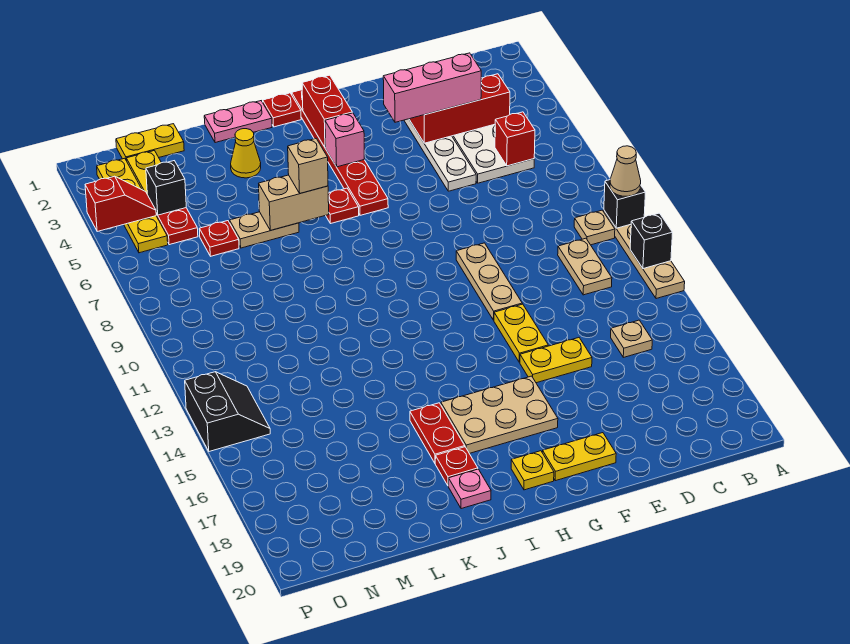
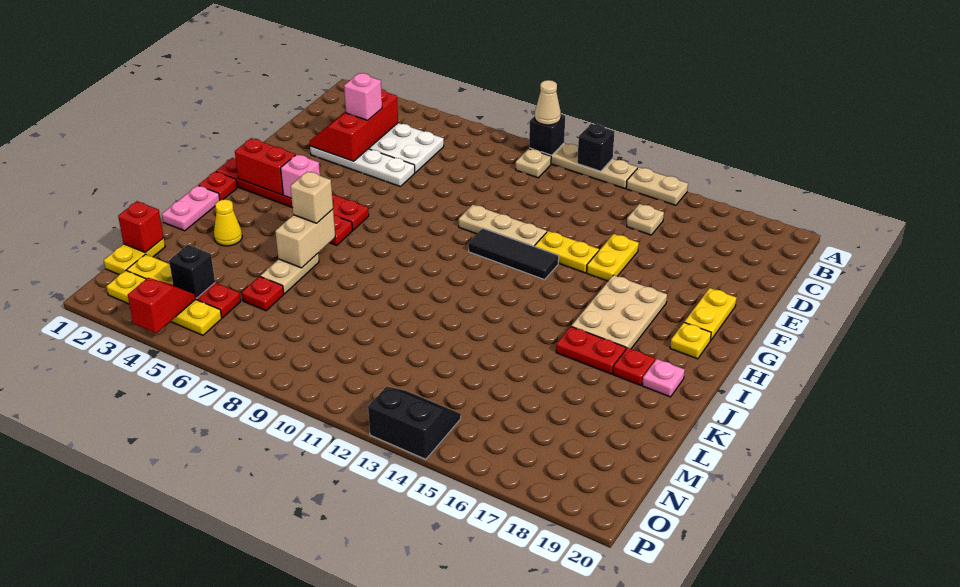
red 1x1 brick [495,112,535,166] -> red 1x1 brick moved to [118,201,164,252]
tan 1x2 plate [558,238,612,295] -> tan 1x2 plate moved to [626,167,688,205]
pink 1x3 brick [383,53,481,122] -> pink 1x1 brick [344,73,382,120]
none -> black 1x3 tile [468,228,559,280]

